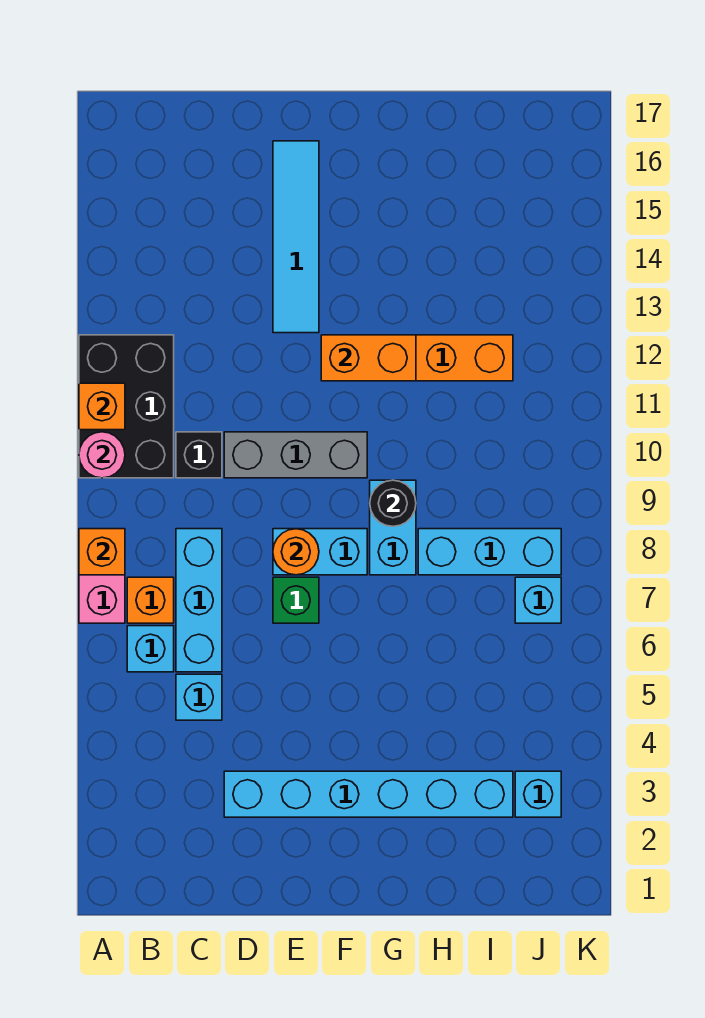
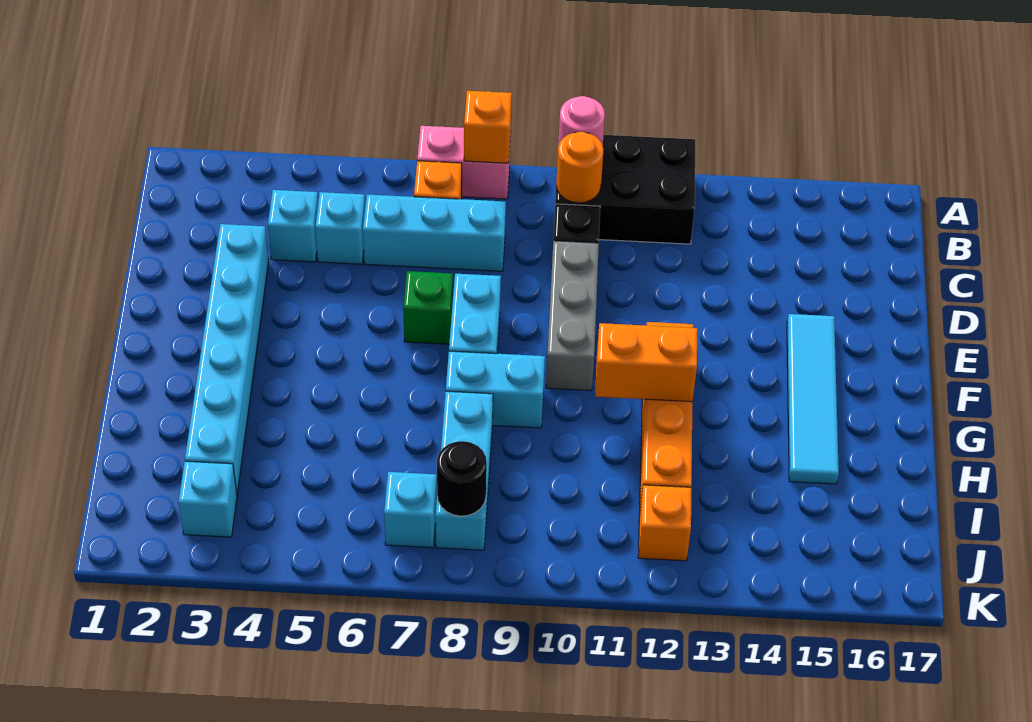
orange 1x1 brick [79,383,125,430] -> orange 1x1 brick moved to [638,485,692,561]
cyan 1x1 brick [127,626,174,672] -> cyan 1x1 brick moved to [268,190,318,262]
orange 1x1 round brick [273,529,319,575] -> orange 1x1 round brick moved to [556,132,604,203]
cyan 1x4 tile [273,141,319,333] -> cyan 1x4 tile turned to [787,314,839,484]
orange 1x2 brick [321,335,416,381] -> orange 1x2 brick turned to [595,323,697,402]
black 1x1 round brick [370,480,416,526] -> black 1x1 round brick moved to [437,441,487,516]

